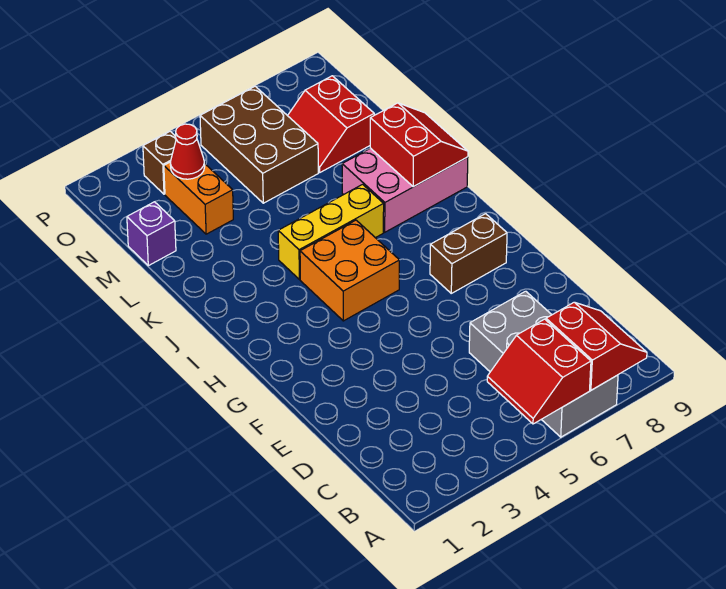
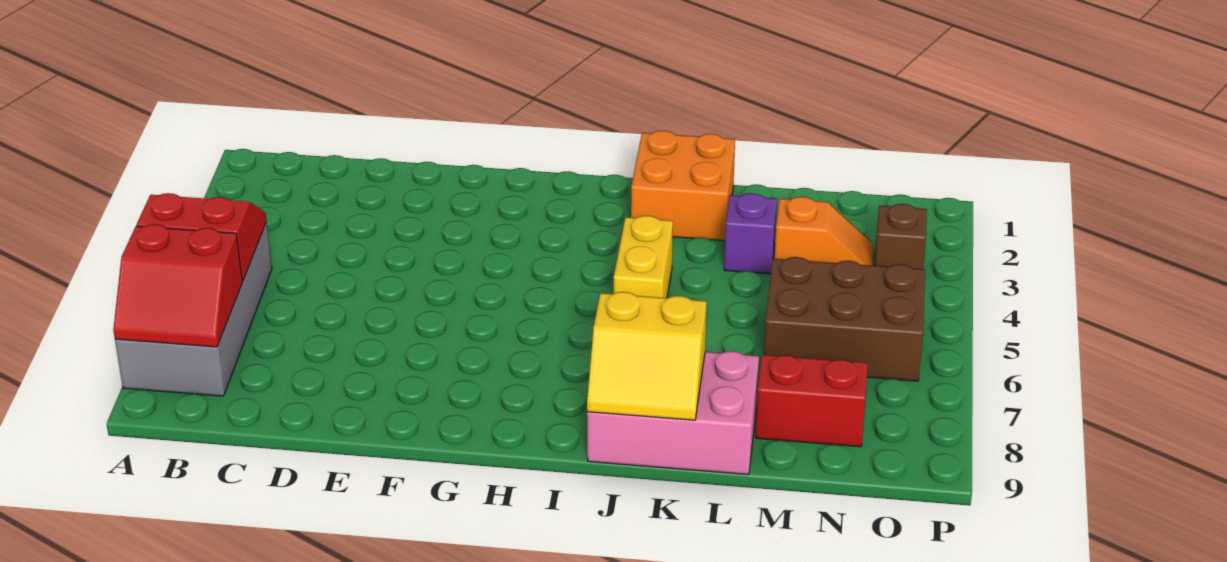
grey 2x4 brick [469,291,618,437] -> grey 2x4 brick turned to [115,222,272,396]
brown 1x2 brick [430,214,507,293] -> none
orange 2x2 brick [300,220,399,321] -> orange 2x2 brick moved to [631,131,735,241]
yellow 1x3 brick [278,184,384,280] -> yellow 1x2 brick [614,216,673,298]
pink 2x3 brick [342,148,468,232] -> pink 2x3 brick turned to [587,351,759,475]
red 2x2 slope [370,103,468,187] -> yellow 2x2 slope [587,292,707,420]
purple 1x1 brick [127,202,176,266] -> purple 1x1 brick moved to [724,193,777,274]
orange 1x2 brick [164,162,233,234] -> orange 1x2 slope [775,197,874,266]
red 1x1 cone [170,124,205,179] -> none

